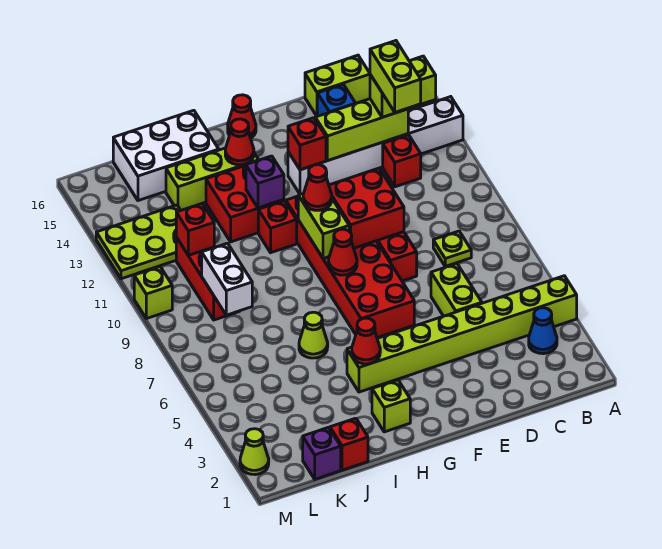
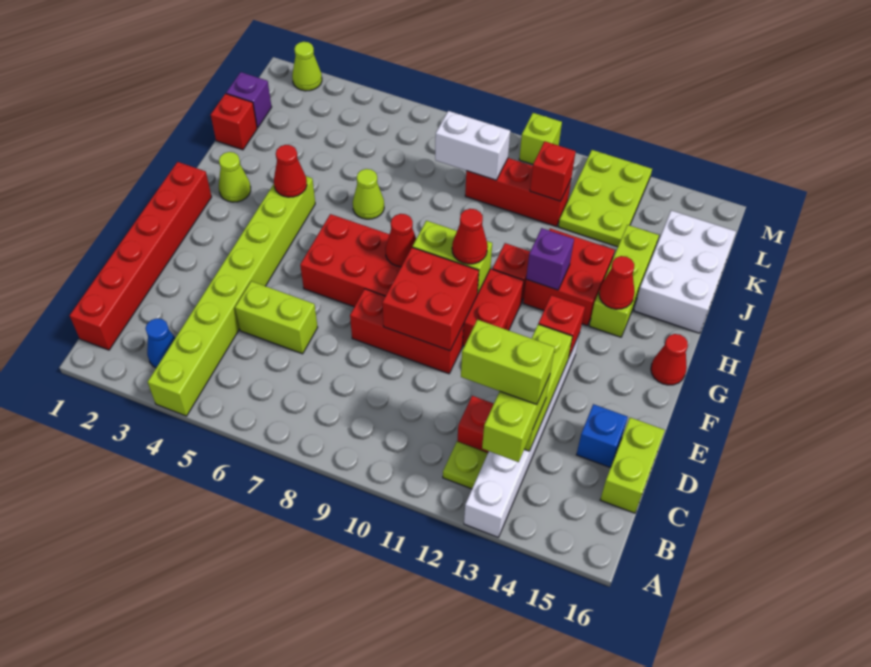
none -> red 1x6 brick [70,162,212,350]
lime 1x1 plate [433,231,471,266] -> lime 1x1 plate moved to [443,441,488,489]
lime 1x1 brick [372,380,410,432] -> lime 1x1 cone [219,152,251,202]

